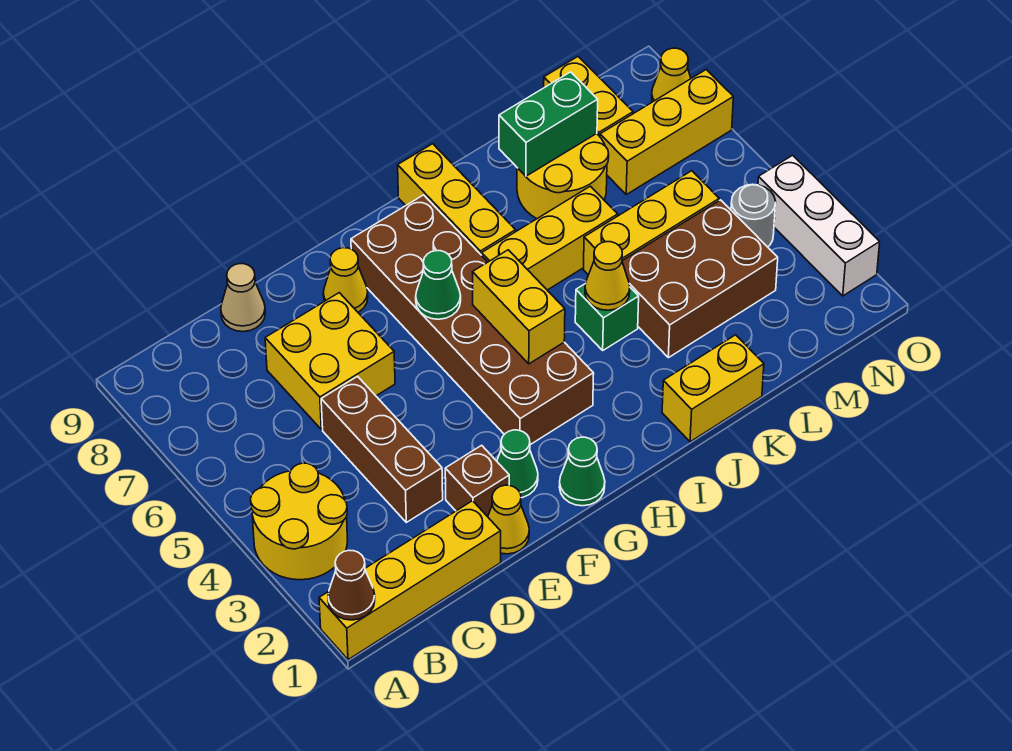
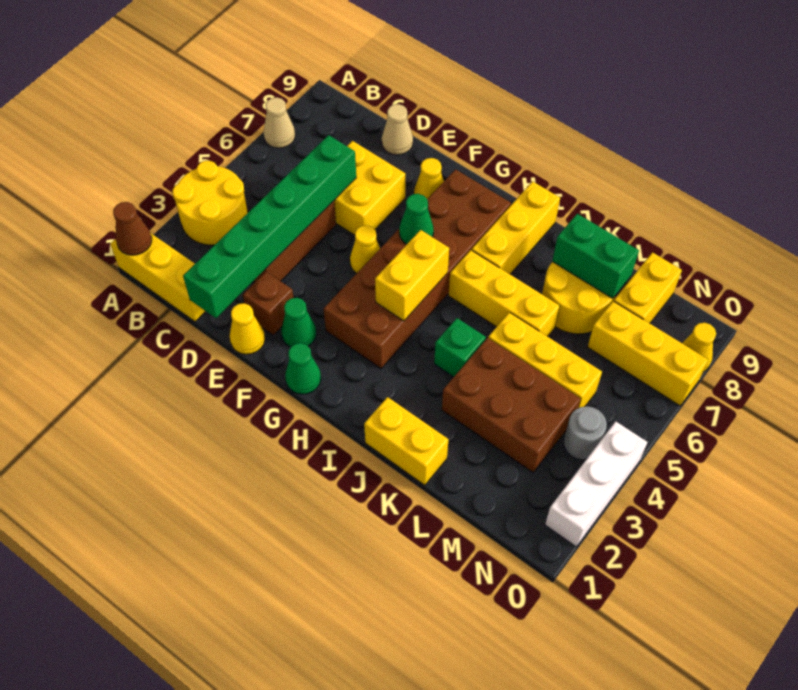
yellow 1x4 brick [319,501,501,660] -> yellow 1x3 brick [110,233,206,322]
none -> tan 1x1 cone [264,97,295,148]
none -> green 1x6 brick [183,135,356,318]
yellow 1x1 cone [585,242,630,310] -> yellow 1x1 cone moved to [350,225,380,273]

